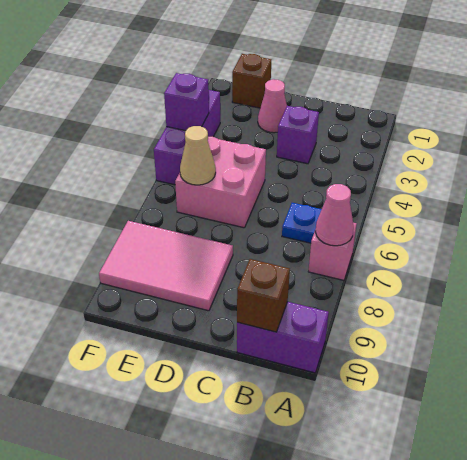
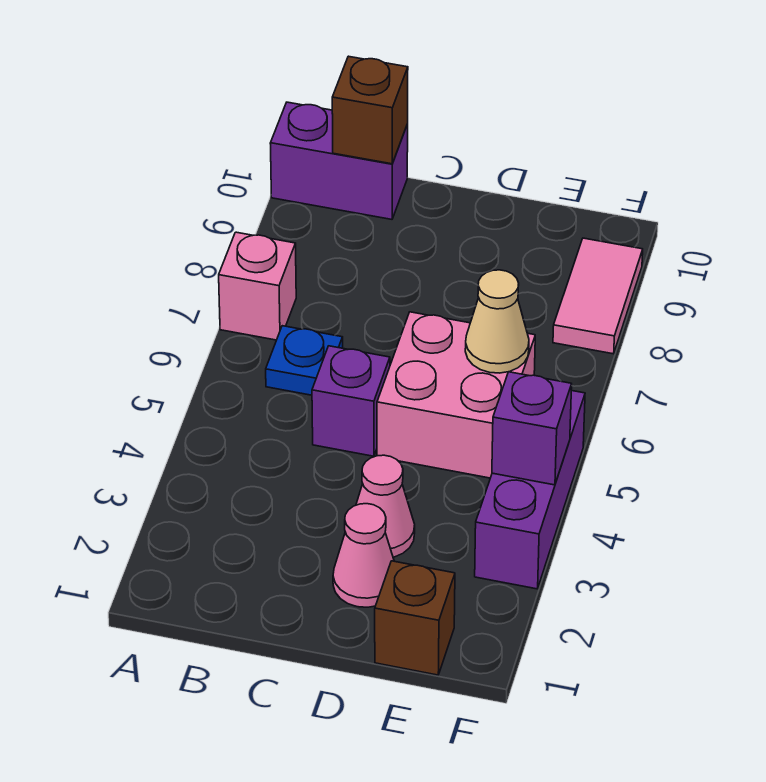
pink 1x1 cone [315,184,354,246] -> pink 1x1 cone moved to [356,455,415,557]
purple 1x1 brick [277,106,319,164] -> purple 1x1 brick moved to [312,346,390,456]
pink 2x3 tile [99,221,233,311] -> pink 1x2 tile [553,238,643,354]

